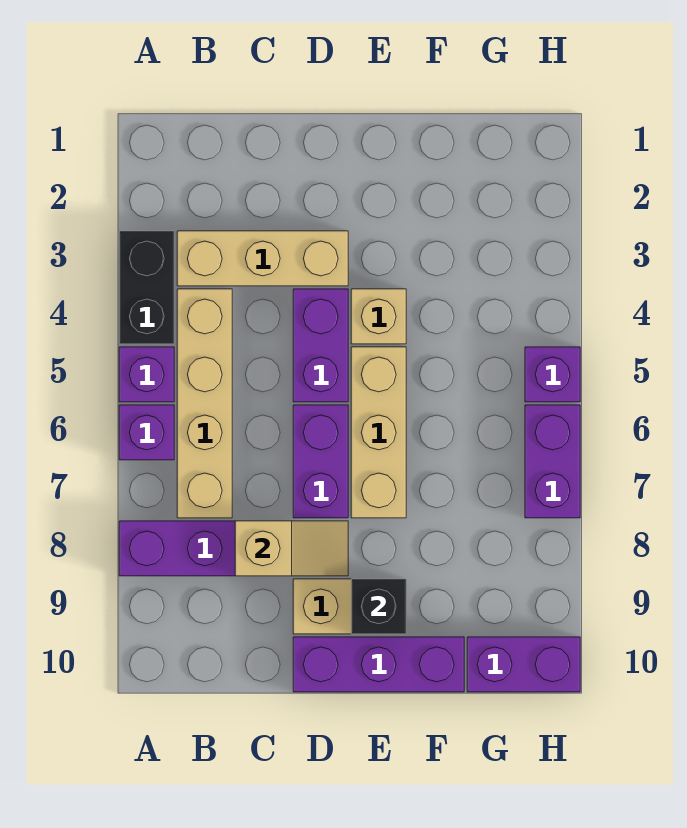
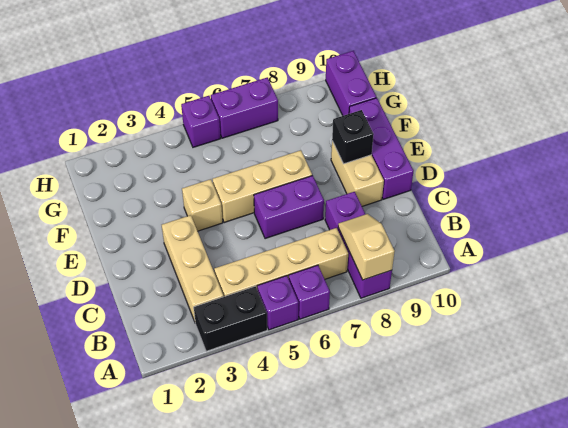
tan 1x2 slope [235,521,348,576] -> tan 1x2 slope moved to [338,214,395,280]
purple 1x2 brick [293,289,348,402] -> none

